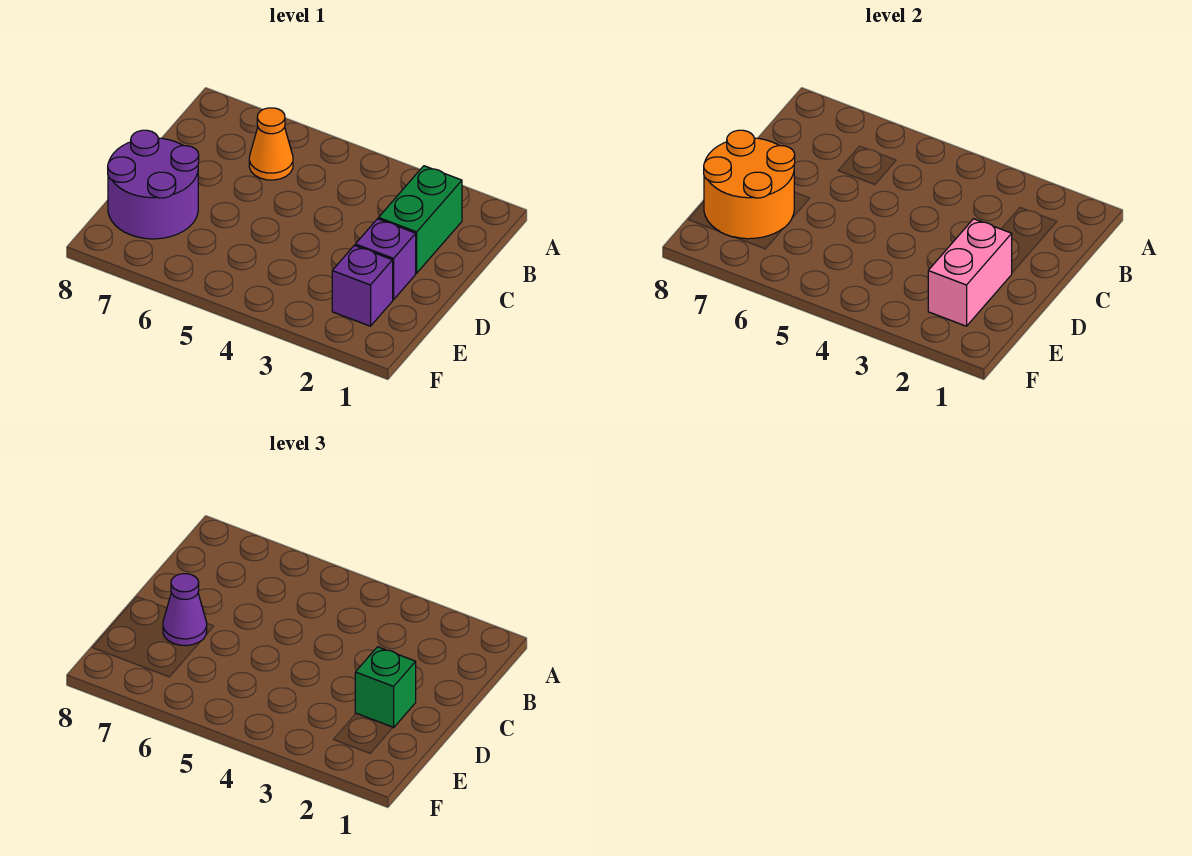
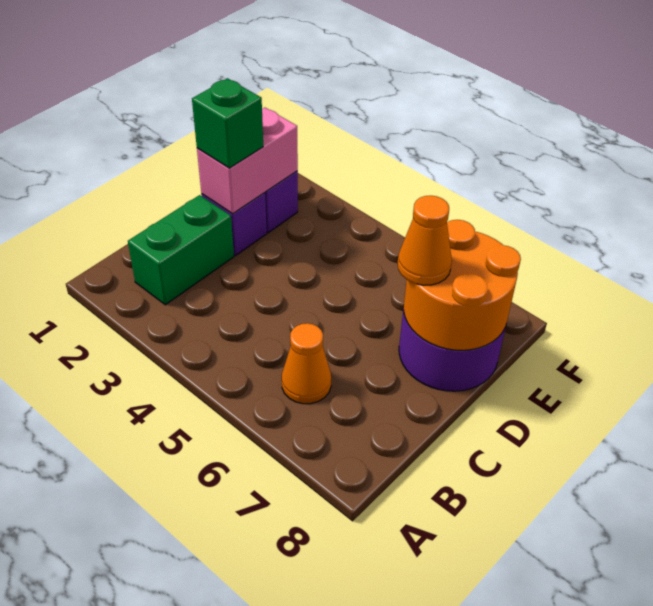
purple 1x1 cone [163,574,207,646] -> orange 1x1 cone [397,196,452,285]

